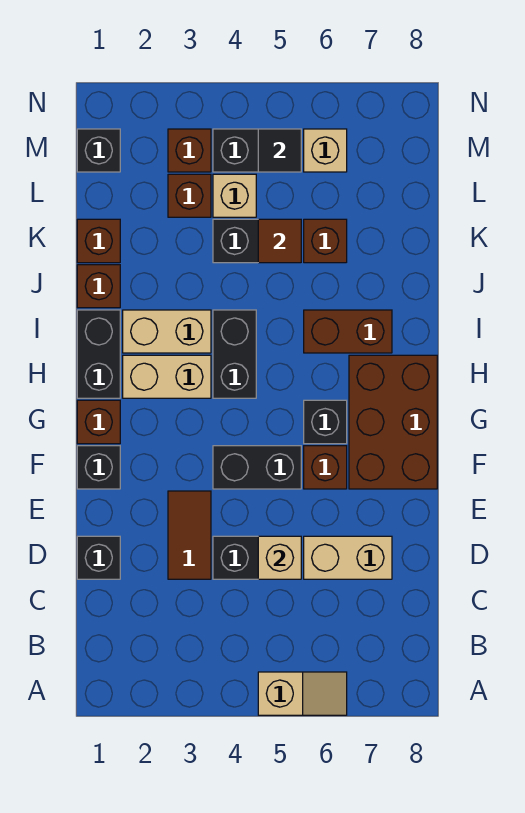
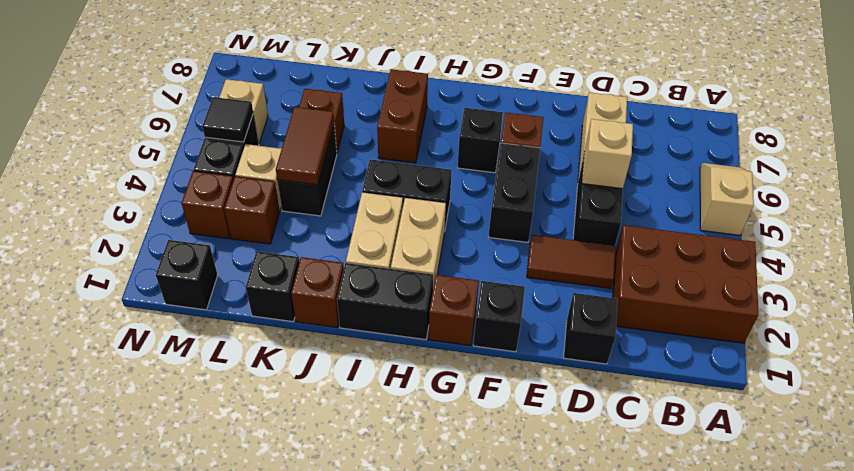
brown 2x3 brick [349,355,437,489] -> brown 2x3 brick moved to [613,225,758,343]
brown 1x1 brick [77,219,120,263] -> black 1x1 brick [246,251,299,322]
brown 1x1 tile [258,219,301,263] -> brown 1x2 tile [276,107,334,185]

